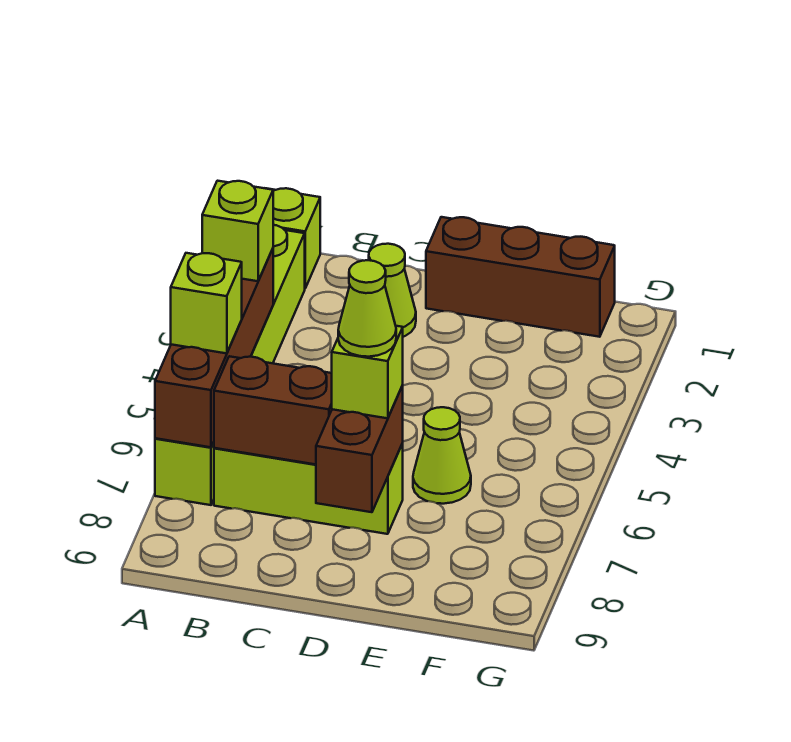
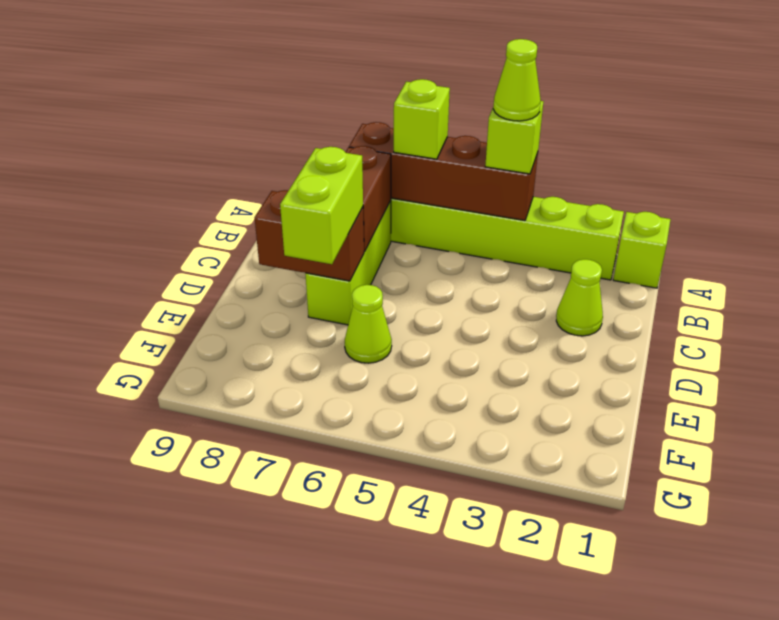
brown 1x3 brick [426,217,615,337] -> none
lime 1x1 brick [332,326,403,418] -> lime 1x2 brick [280,147,363,264]
lime 1x1 cone [338,260,396,357] -> lime 1x1 cone moved to [493,39,541,121]

